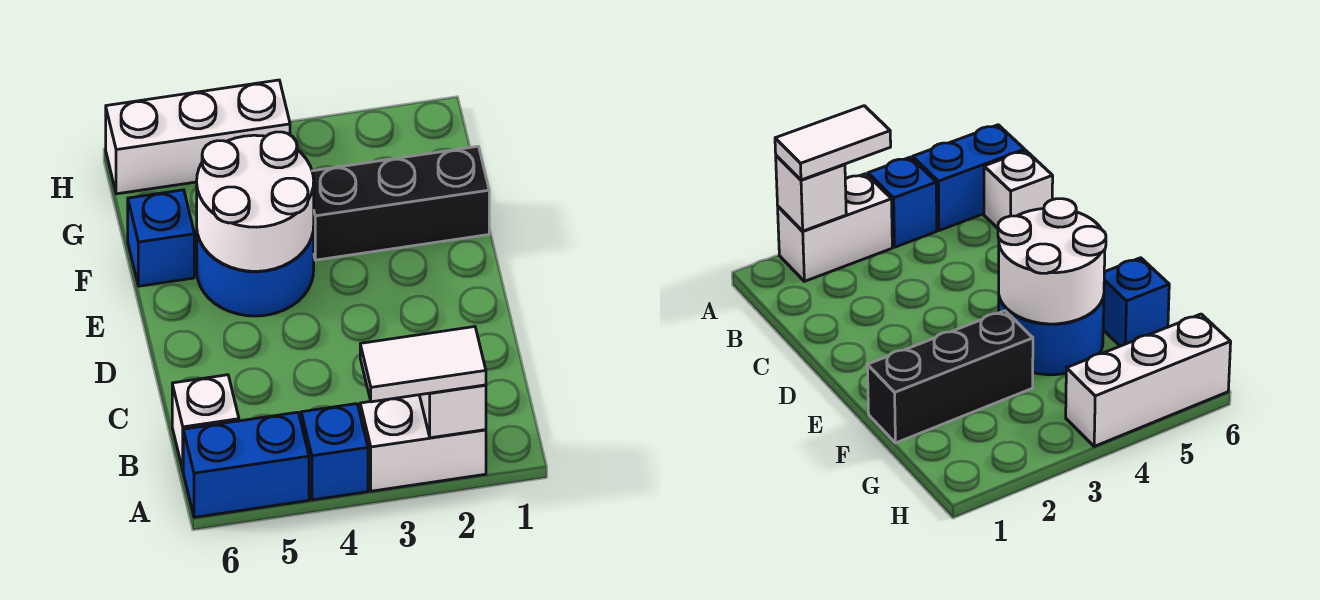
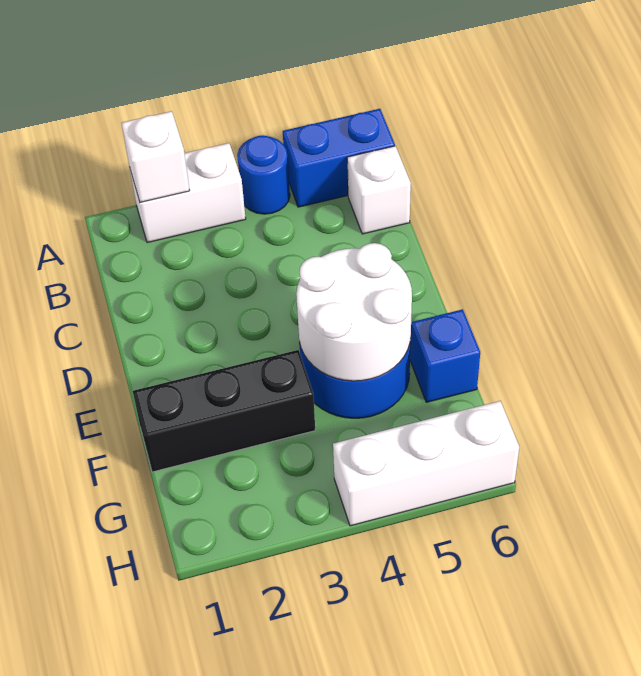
white 1x2 tile [360,327,486,402] -> none
blue 1x1 brick [301,404,368,500] -> blue 1x1 round brick [237,136,290,214]

